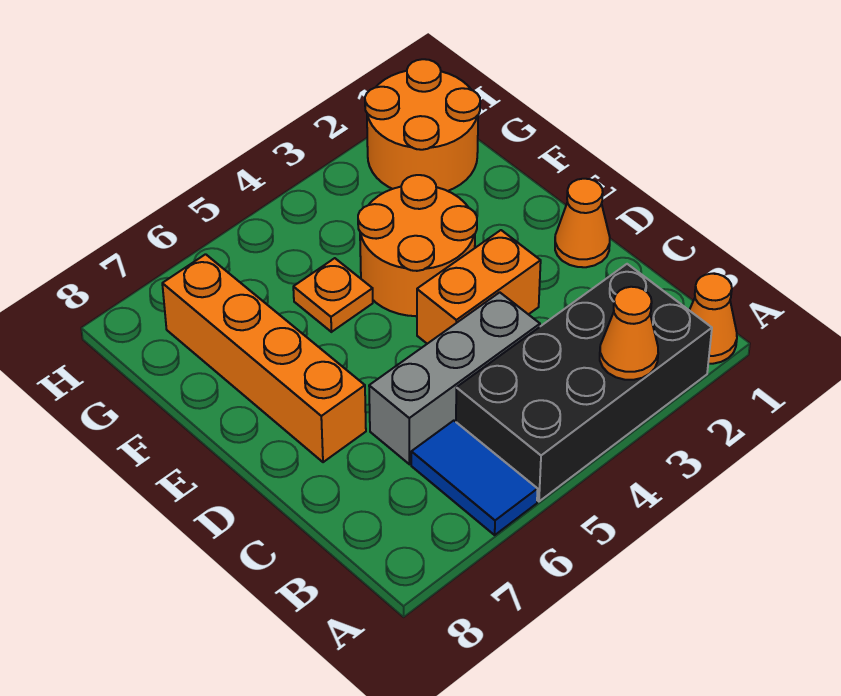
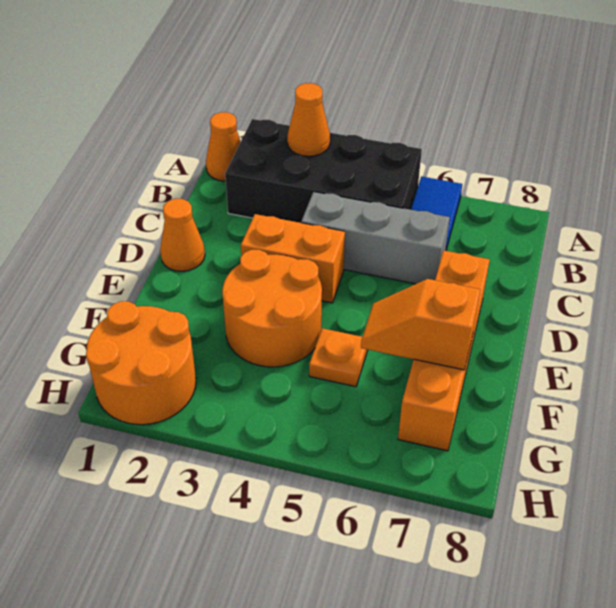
none -> orange 1x2 slope [361,279,480,370]

